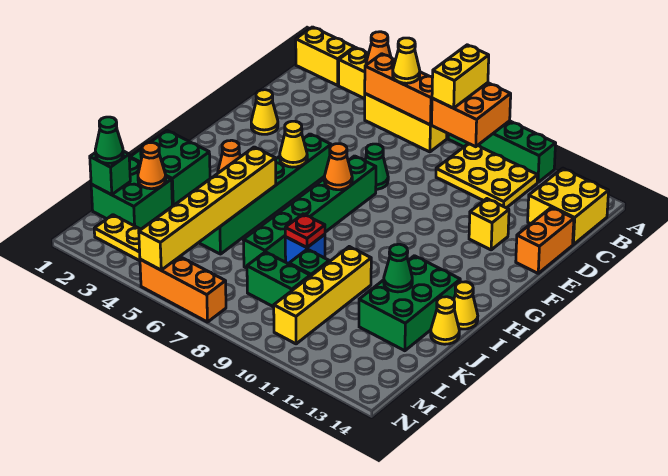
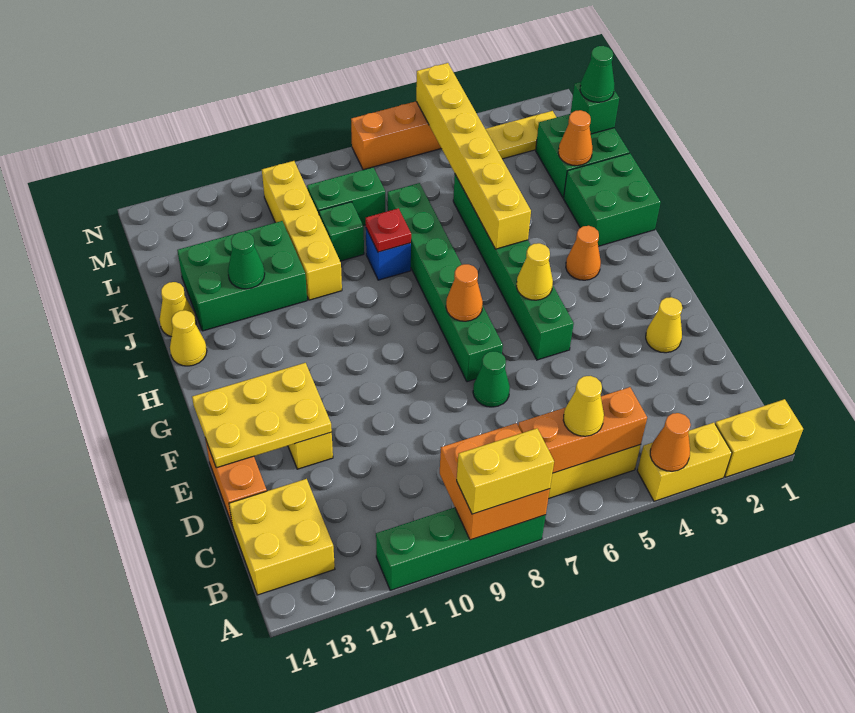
yellow 1x2 brick [432,45,489,108] -> yellow 1x2 brick turned to [457,428,554,514]
yellow 2x3 plate [436,143,538,208] -> yellow 2x3 plate moved to [192,363,332,468]
green 2x3 brick [359,256,460,351] -> green 2x3 brick turned to [177,221,307,331]

